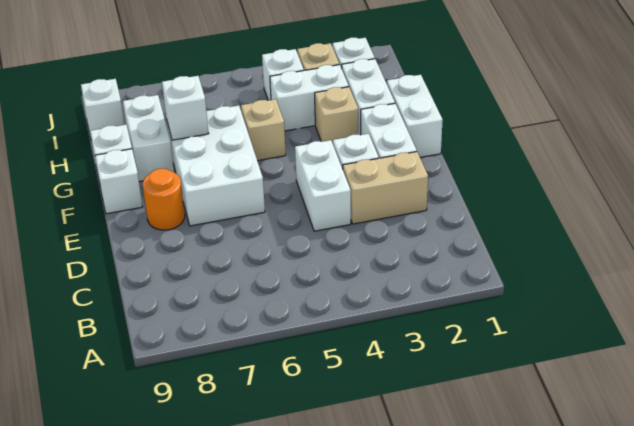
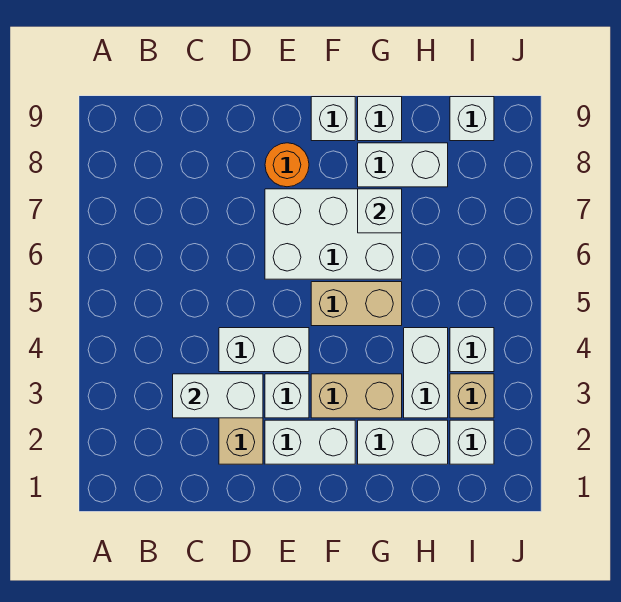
white 1x2 brick [387,75,443,157] -> white 1x2 brick moved to [173,374,263,418]
tan 1x1 brick [315,87,358,144] -> tan 1x2 brick [311,374,402,418]
tan 1x1 brick [241,99,286,161] -> tan 1x2 brick [311,282,402,326]

